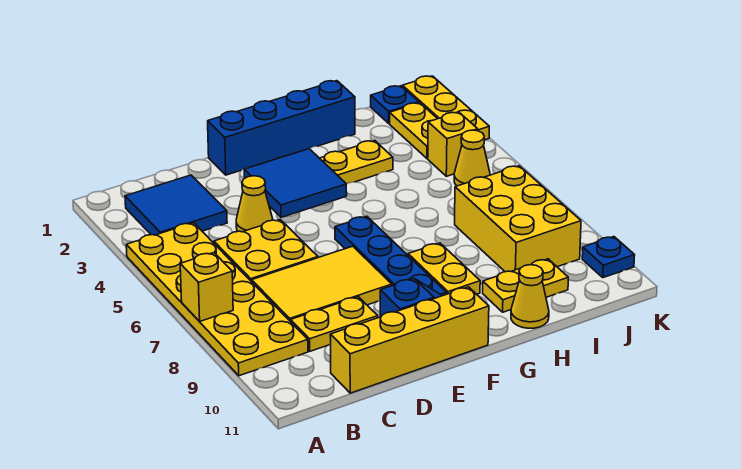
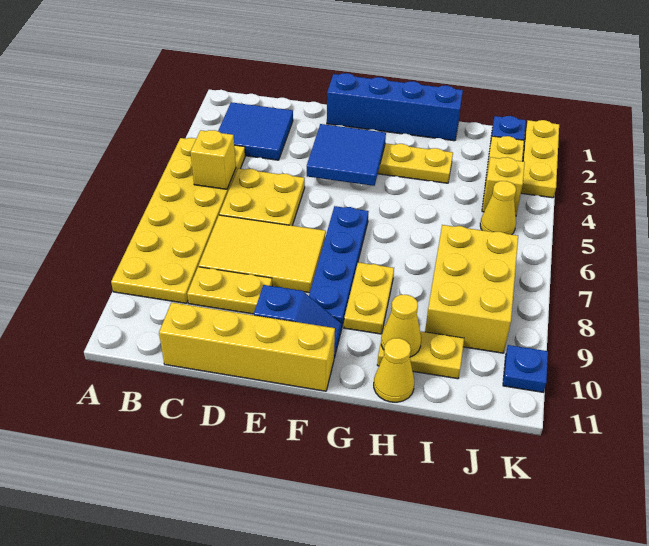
yellow 1x1 brick [180,253,233,321] -> yellow 1x1 brick moved to [191,130,236,189]
yellow 1x1 cone [236,176,273,232] -> yellow 1x1 cone moved to [381,295,421,357]

